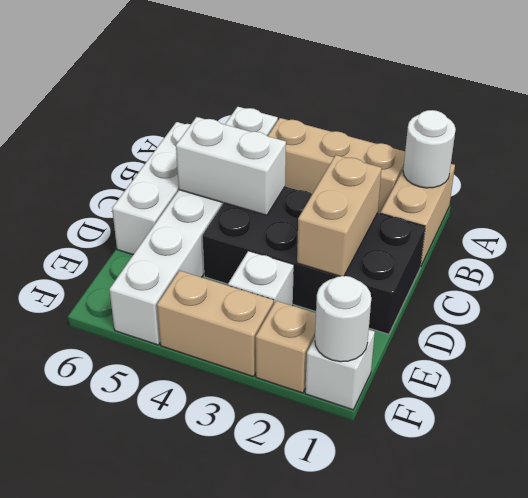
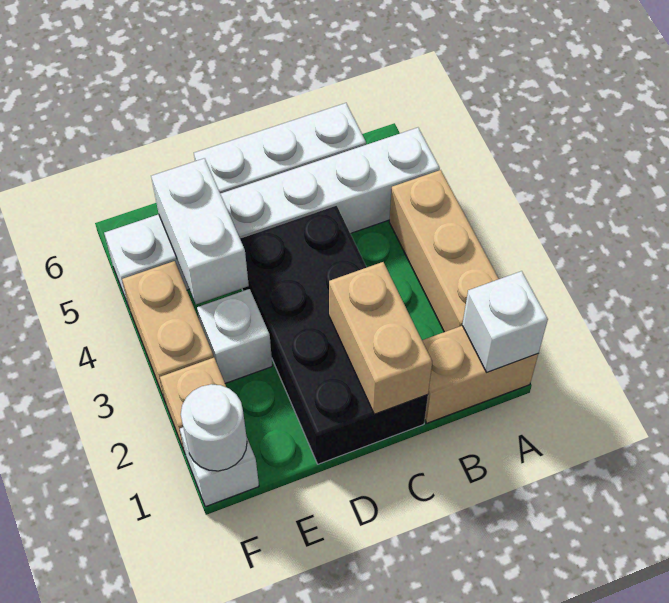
white 1x1 round brick [403,110,456,188] -> white 1x1 brick [462,271,548,372]
tan 1x2 brick [297,155,382,276] -> tan 1x2 brick turned to [329,262,432,414]
white 1x2 brick [176,117,286,215] -> white 1x2 brick moved to [151,158,249,304]

